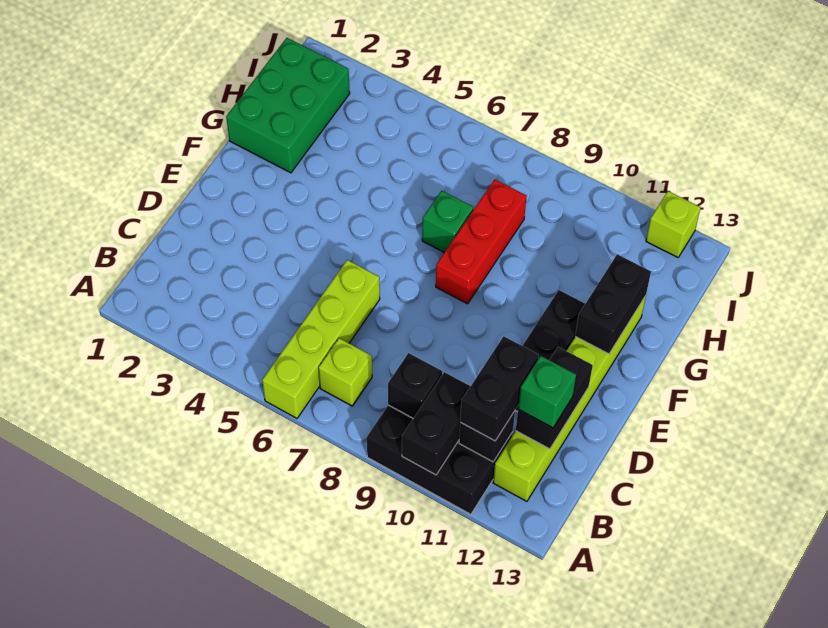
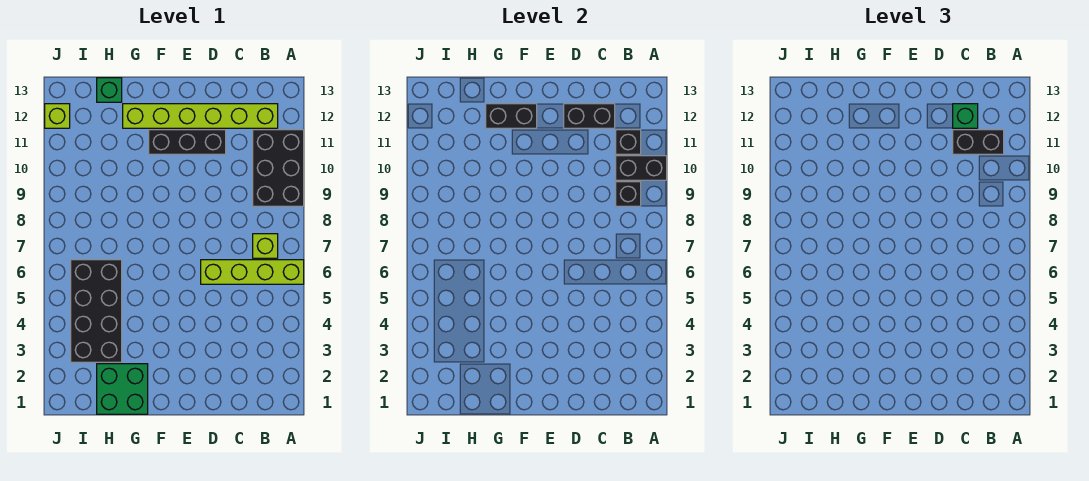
red 1x3 brick [436,179,527,304] -> none
green 2x3 brick [226,38,350,173] -> green 2x2 brick [97,364,148,414]
green 1x1 brick [422,191,473,252] -> green 1x1 brick moved to [97,78,122,102]
none -> black 2x4 brick [71,260,122,362]

